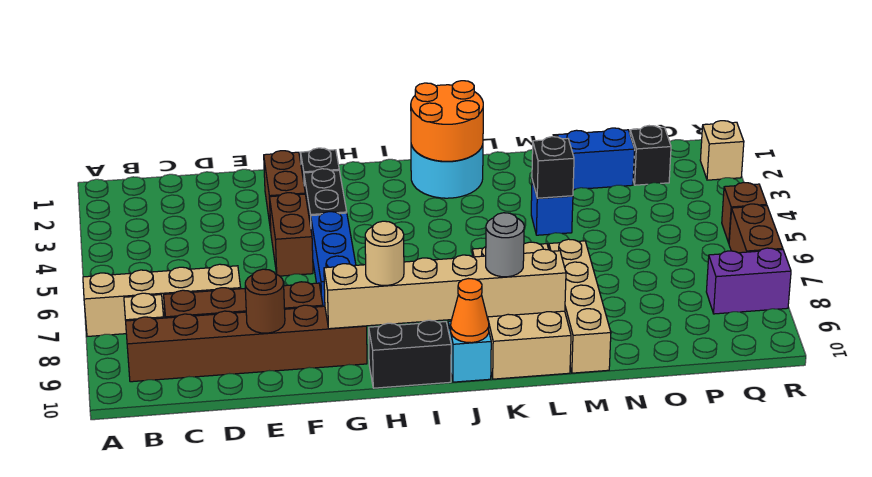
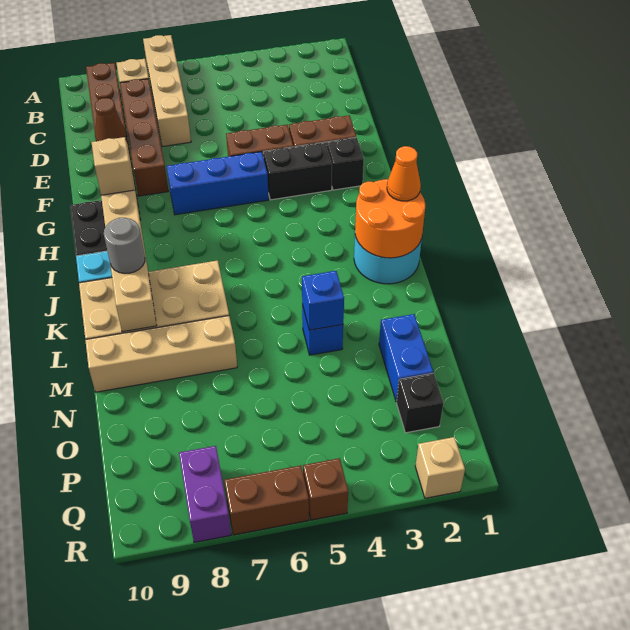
brown 1x1 round brick [245,269,285,333] -> brown 1x1 cone [95,98,127,141]
tan 1x1 round brick [365,221,404,286] -> tan 1x1 brick [92,137,134,195]
orange 1x1 cone [451,279,489,343] -> orange 1x1 cone moved to [387,146,421,201]
black 1x1 brick [532,137,574,198] -> blue 1x1 brick [302,271,344,330]

